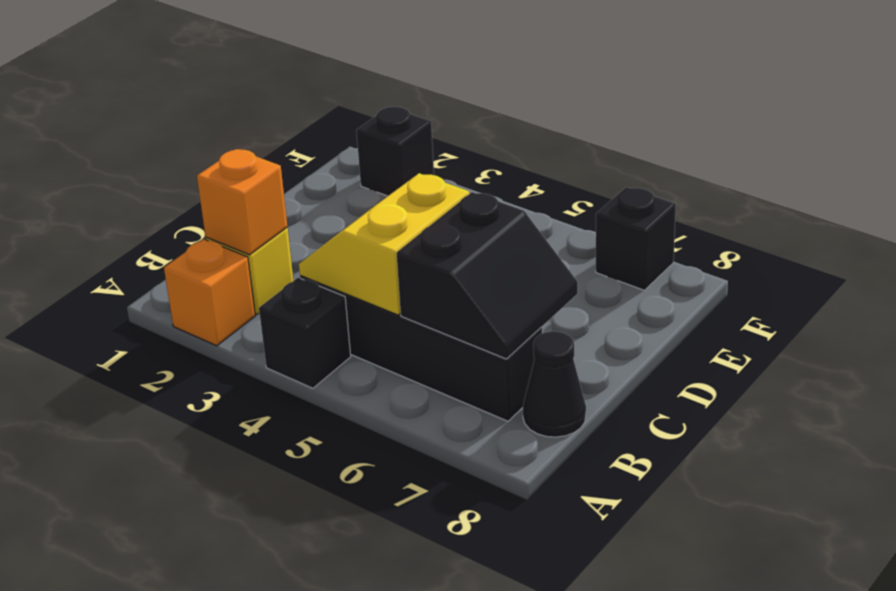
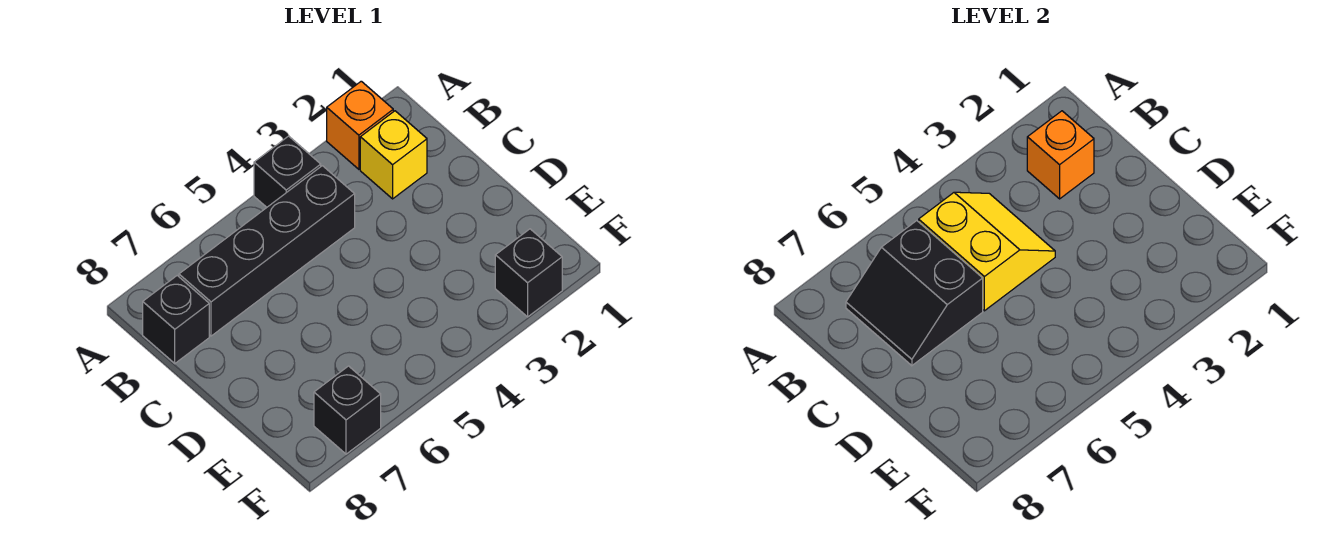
black 1x1 cone [523,331,586,437] -> black 1x1 brick [143,276,209,363]

